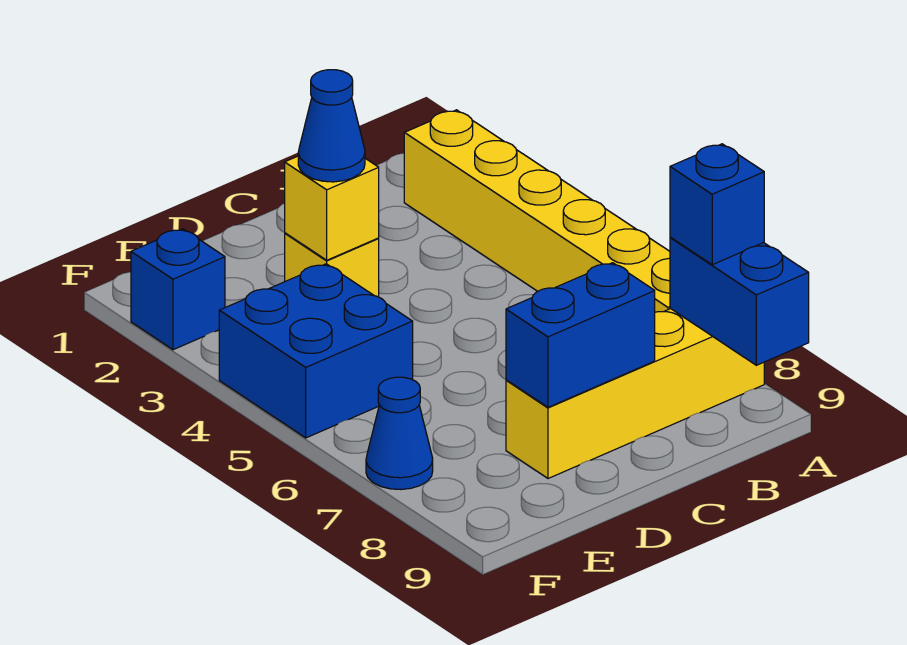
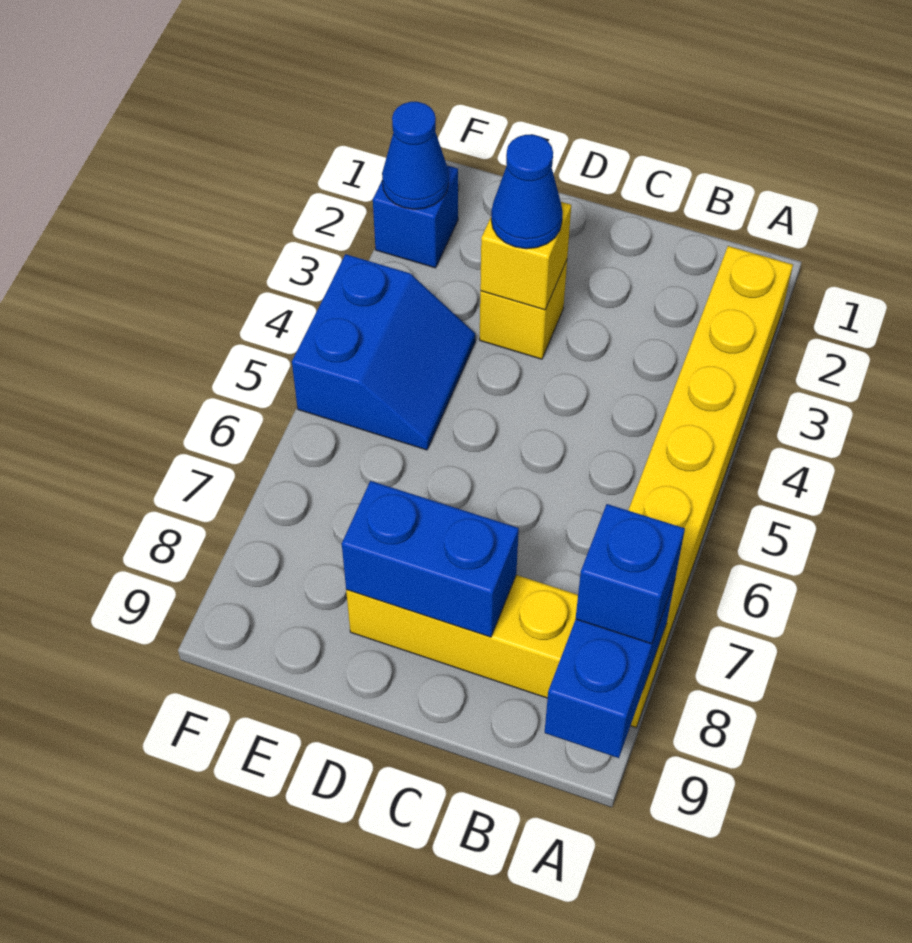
blue 2x2 brick [219,264,413,438] -> blue 2x2 slope [292,254,475,450]
blue 1x1 cone [366,377,433,489] -> blue 1x1 cone moved to [382,102,449,209]

